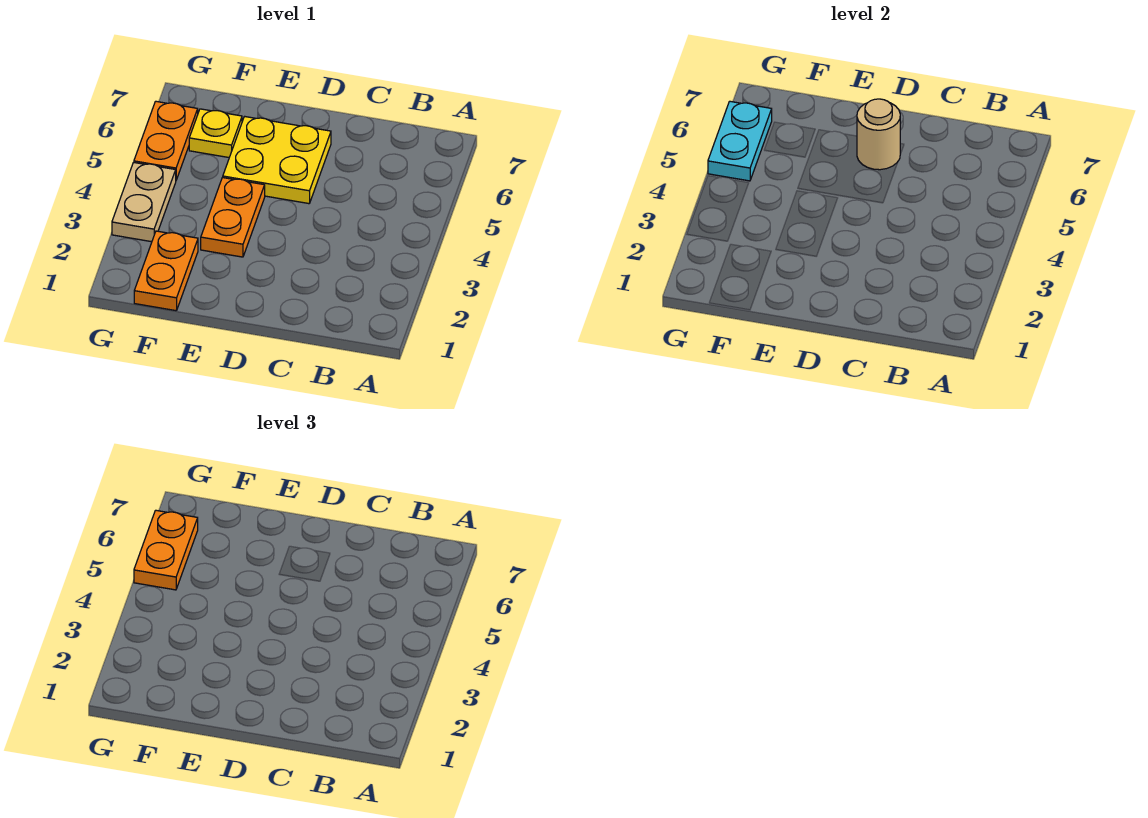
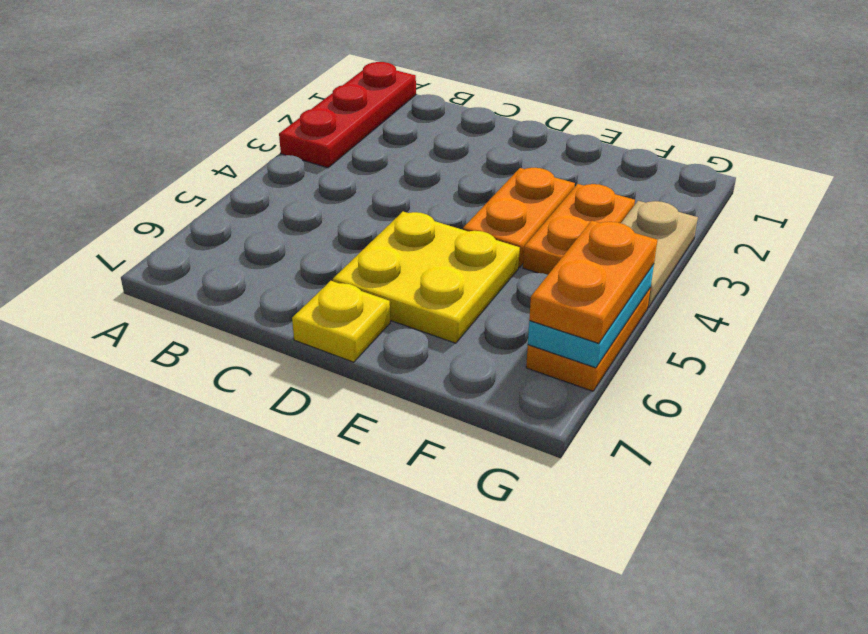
none -> red 1x3 plate [279,62,416,168]
tan 1x1 round brick [857,99,900,170] -> none
orange 1x2 plate [134,231,198,311] -> orange 1x2 plate moved to [523,184,635,275]
yellow 1x1 plate [189,109,242,157] -> yellow 1x1 plate moved to [292,281,390,362]

